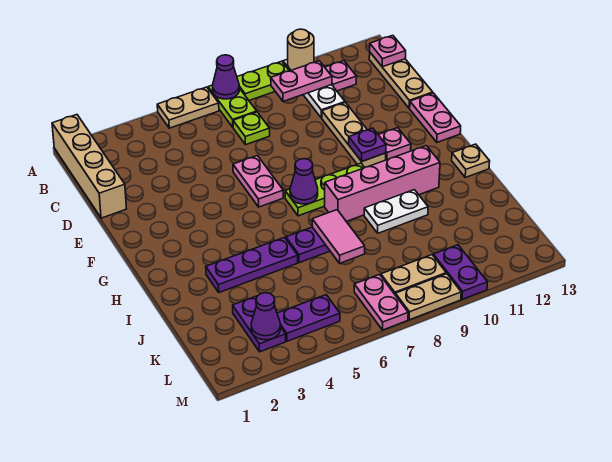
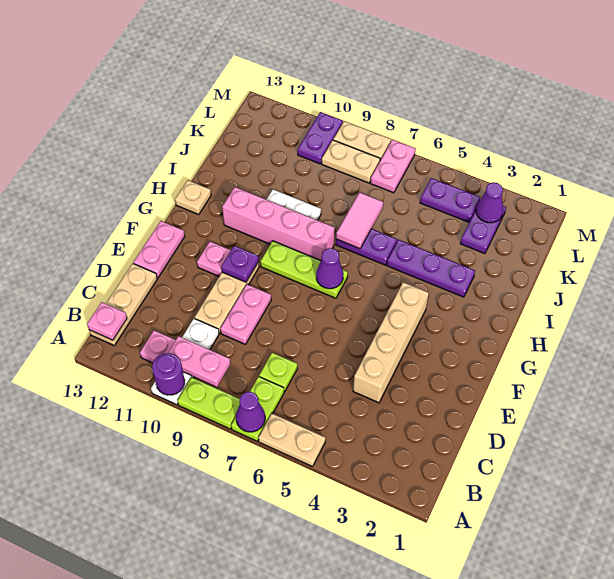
tan 1x4 brick [52,115,126,218] -> tan 1x4 brick moved to [353,282,429,403]
tan 1x1 round brick [288,29,314,70] -> purple 1x1 round brick [152,353,185,395]
pink 1x2 plate [233,156,283,207] -> pink 1x2 plate moved to [220,285,271,344]

